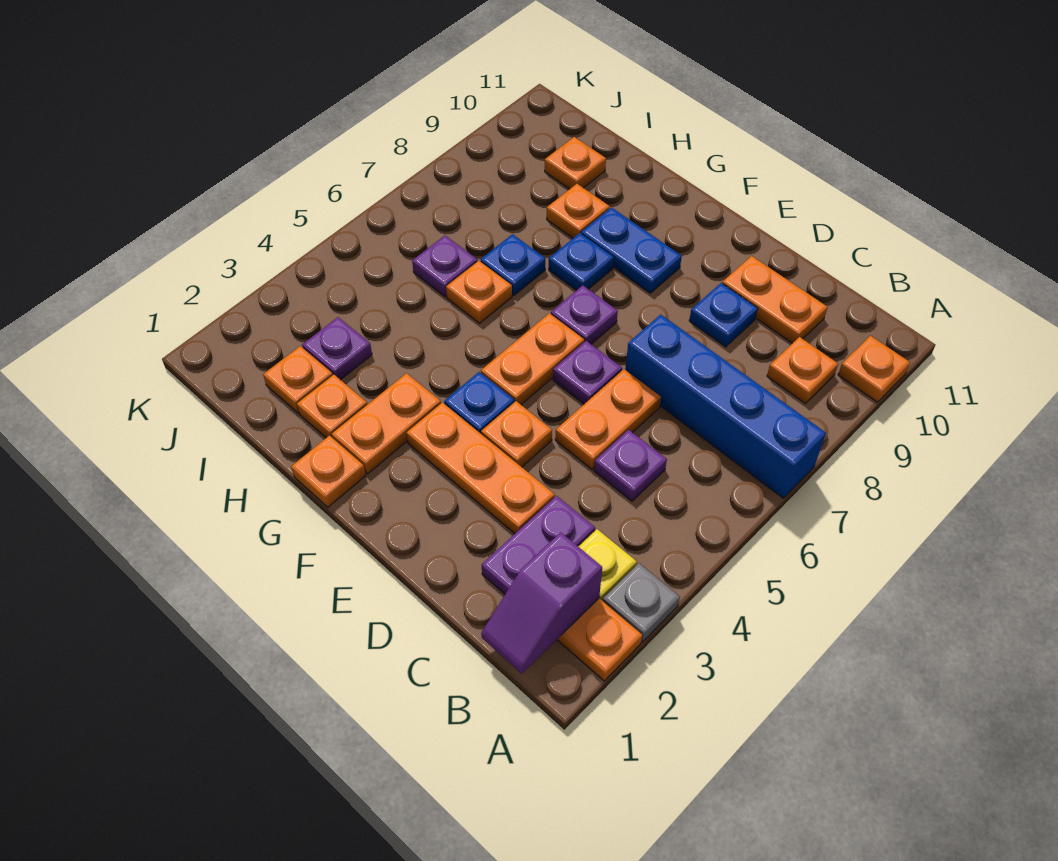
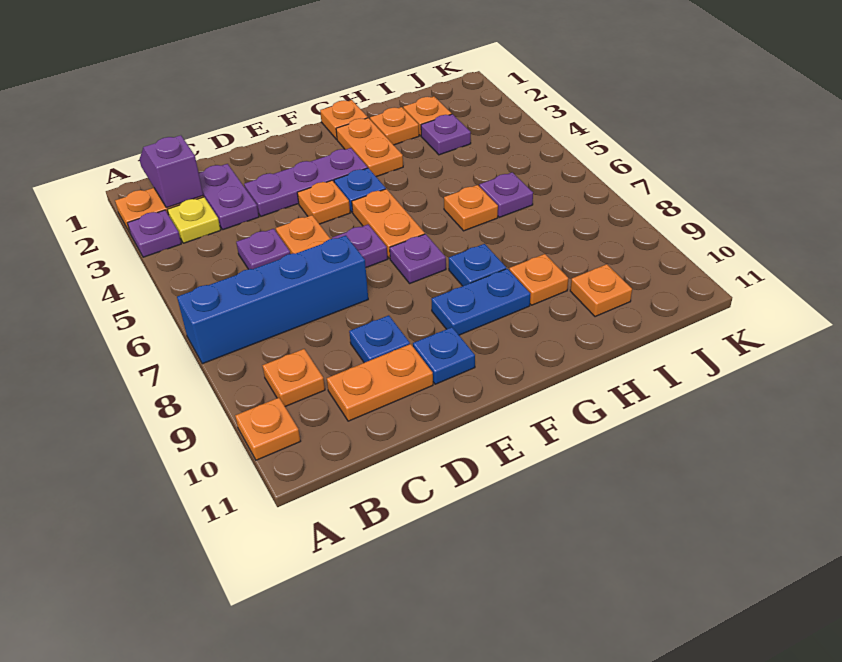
grey 1x1 plate [603,563,680,642] -> purple 1x1 plate [128,210,181,257]
orange 1x3 plate [406,402,555,534] -> purple 1x3 plate [244,148,368,216]
blue 1x1 plate [481,234,546,295] -> blue 1x1 plate moved to [413,327,475,384]

